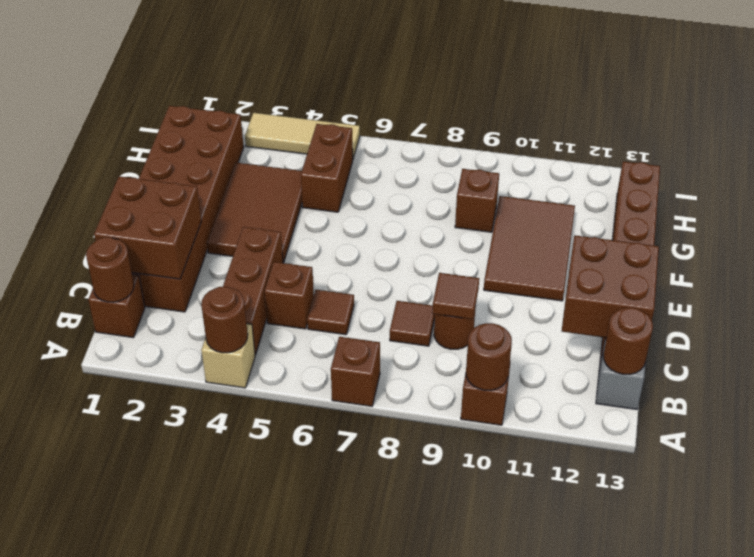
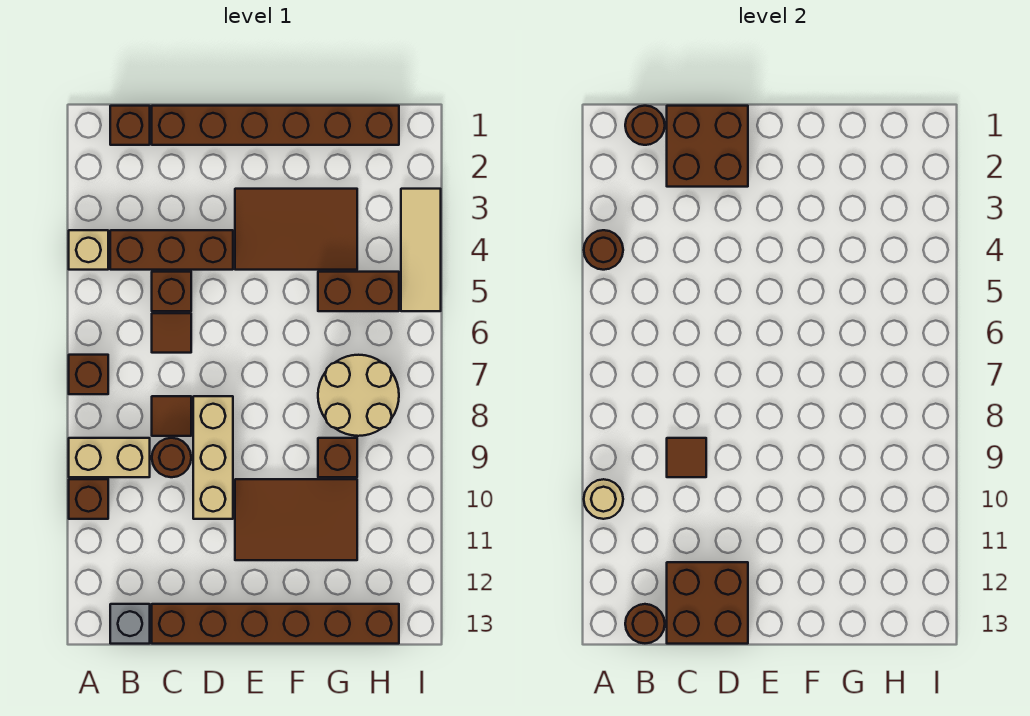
none -> tan 1x2 brick [69,438,150,477]
brown 1x1 round brick [466,323,512,390] -> tan 1x1 round brick [584,479,623,519]
brown 2x6 brick [132,106,244,312] -> brown 1x6 brick [152,106,399,145]
none -> tan 1x3 brick [193,396,233,519]
none -> tan 2x2 round brick [318,355,399,436]

